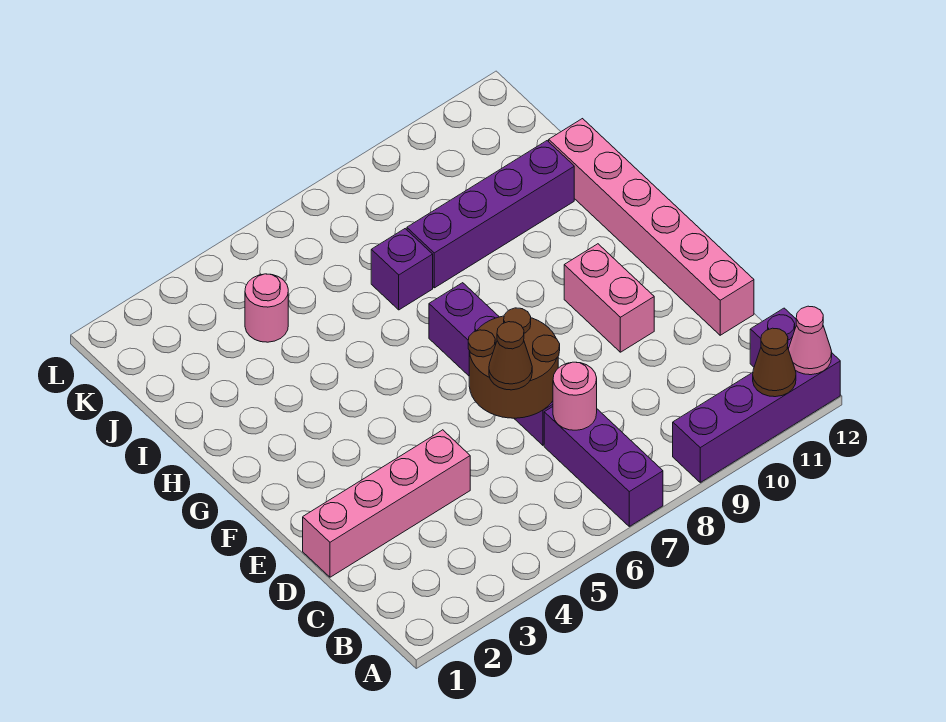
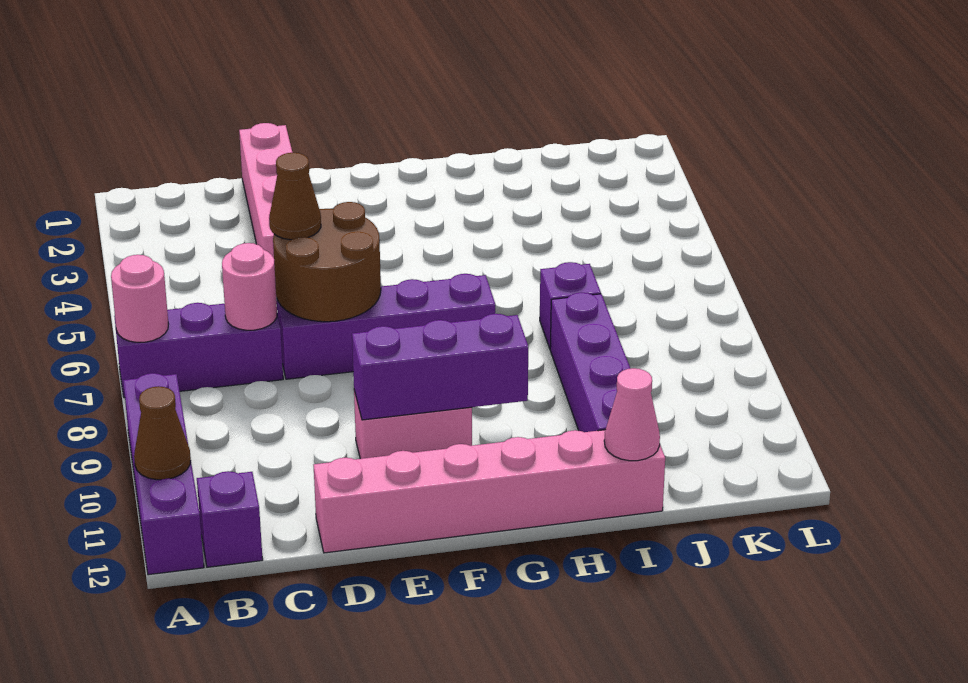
pink 1x1 cone [789,306,832,375] -> pink 1x1 cone moved to [604,368,660,461]
none -> purple 1x3 brick [352,313,528,420]
pink 1x1 round brick [245,274,288,342] -> pink 1x1 round brick moved to [111,255,168,342]

